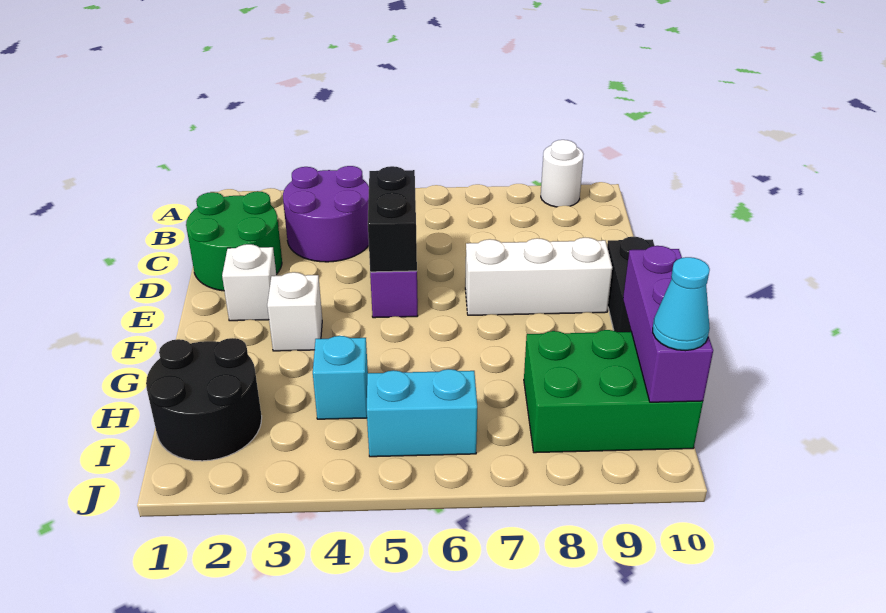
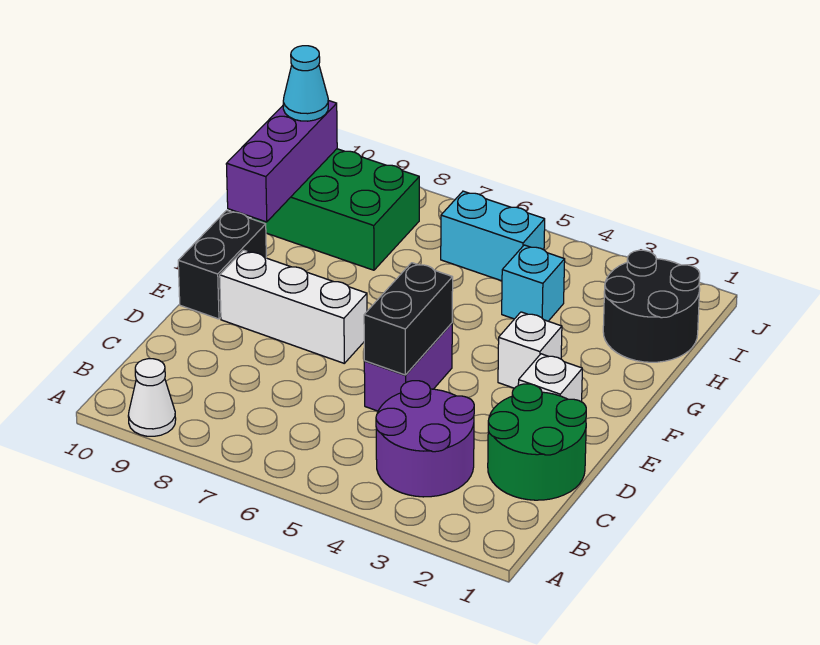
white 1x1 round brick [541,140,584,207] -> white 1x1 cone [128,359,176,436]

